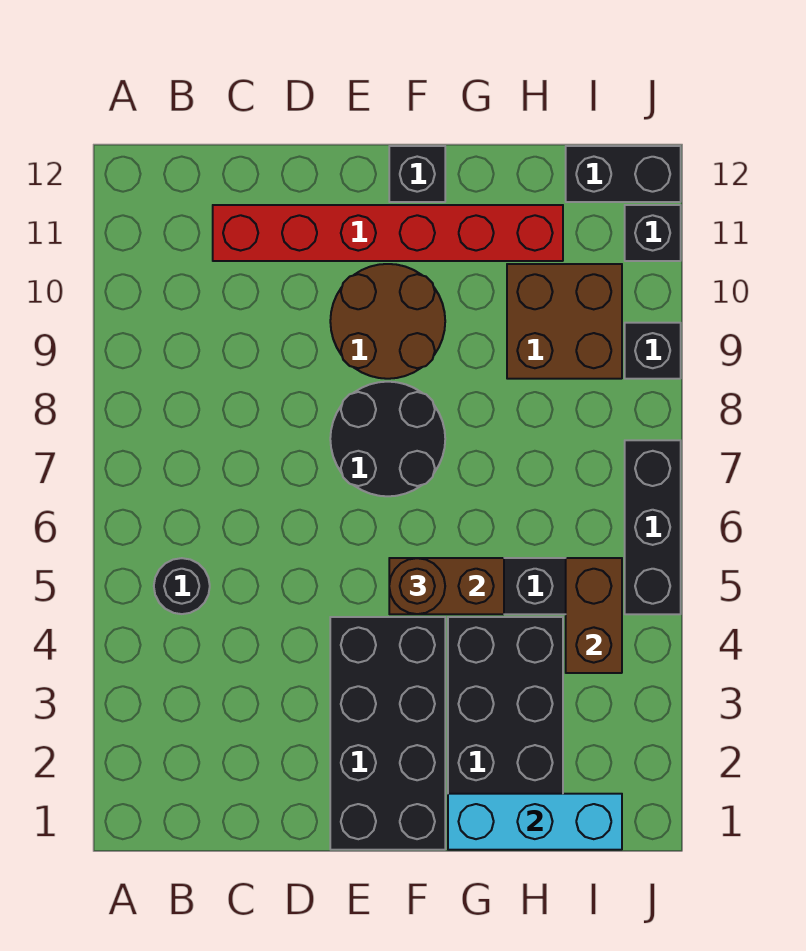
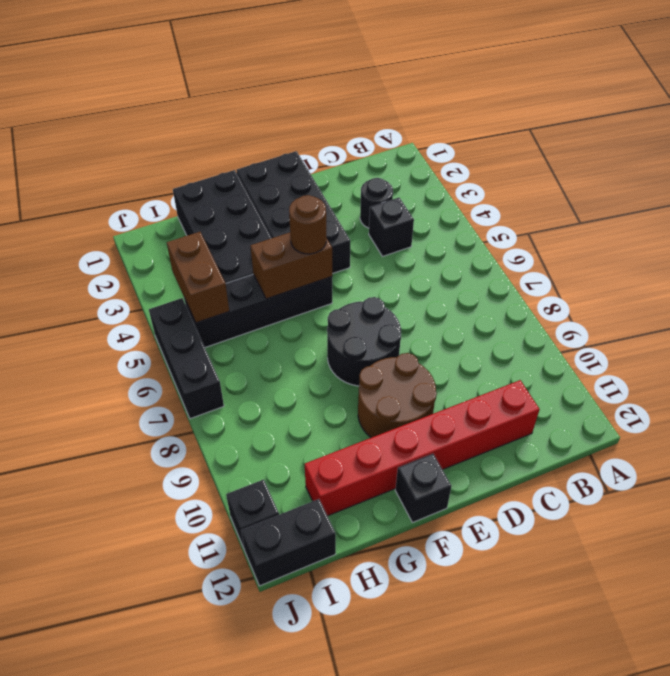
black 1x1 round brick [154,558,210,614] -> black 1x1 round brick moved to [360,178,393,228]
cyan 1x3 brick [448,794,622,850] -> none
brown 2x2 brick [507,264,622,379] -> none
black 1x1 brick [625,323,681,379] -> black 1x1 brick moved to [369,198,414,256]

